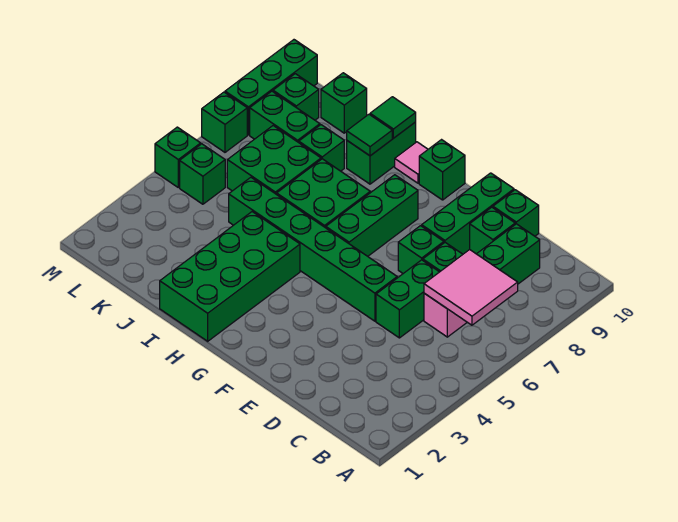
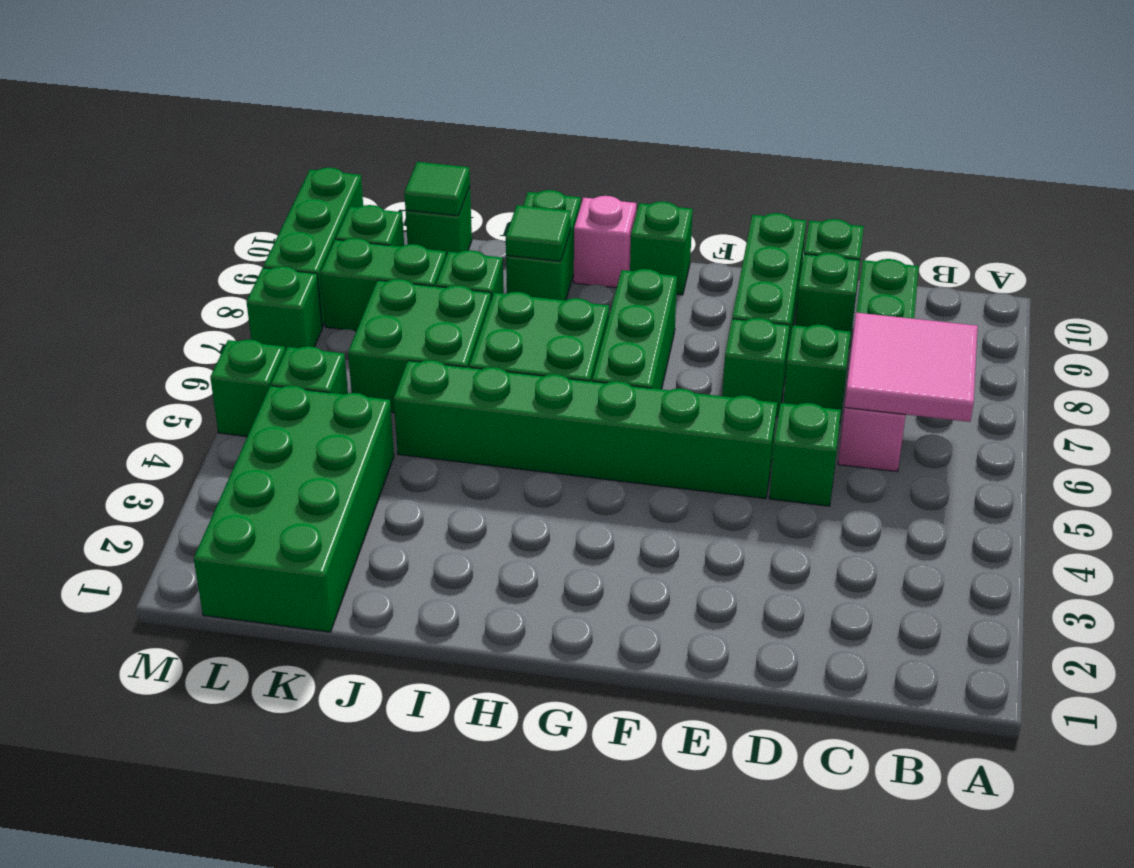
green 1x2 brick [376,260,439,338] -> green 1x1 brick [769,403,841,506]
green 2x4 brick [160,212,300,341] -> green 2x4 brick moved to [194,386,394,632]
pink 1x1 tile [395,142,428,183] -> pink 1x1 brick [574,196,636,288]
green 1x1 tile [370,97,416,138] -> green 1x1 tile moved to [404,162,470,216]

